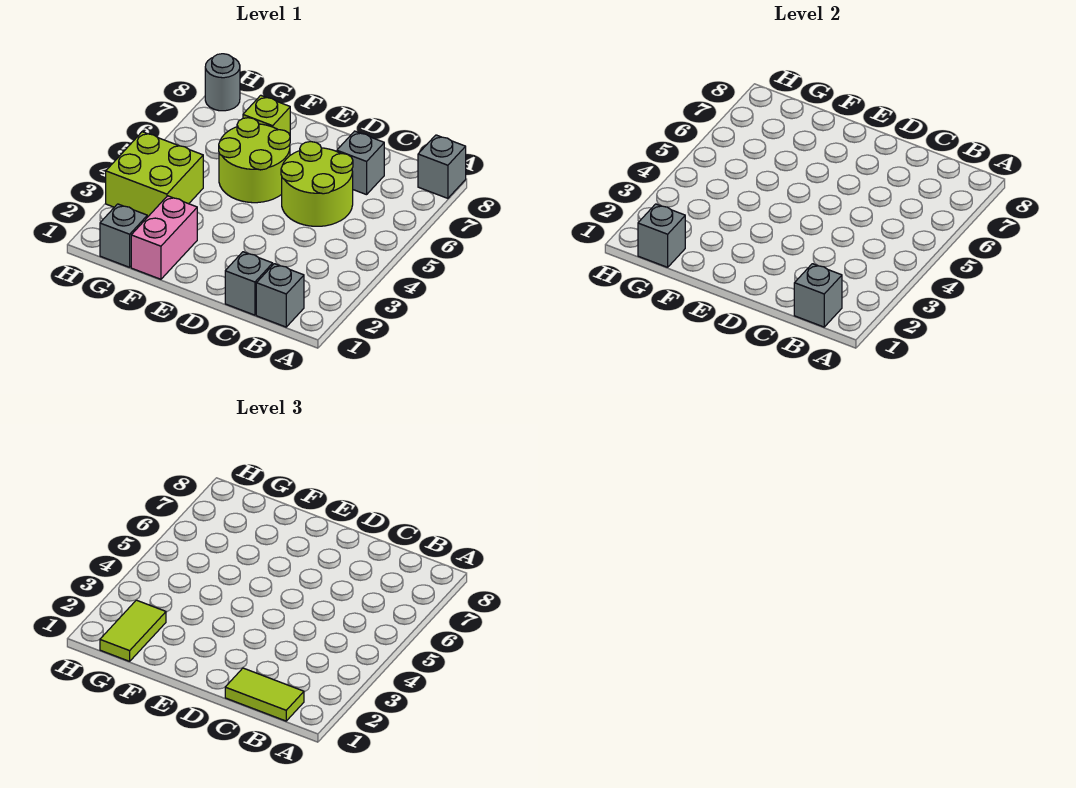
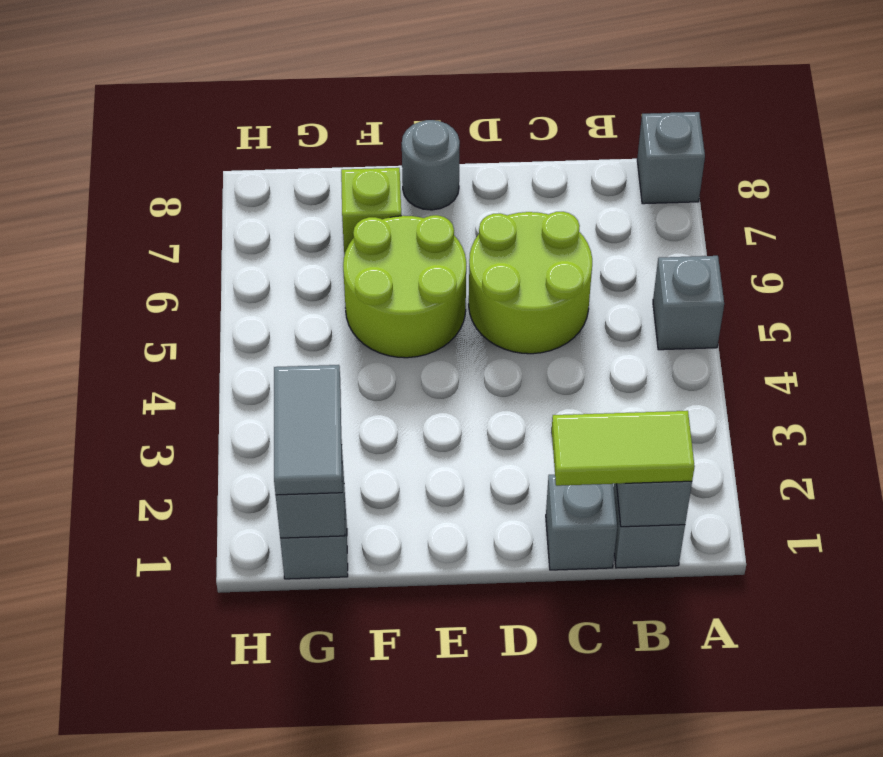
grey 1x1 brick [337,131,384,195] -> grey 1x1 brick moved to [653,256,724,350]
pink 1x2 brick [131,196,197,279] -> none
lime 1x2 tile [100,600,166,661] -> grey 1x2 tile [274,365,342,495]
lime 2x2 brick [106,132,203,217] -> none
grey 1x1 round brick [205,54,240,111] -> grey 1x1 round brick moved to [402,120,460,210]

